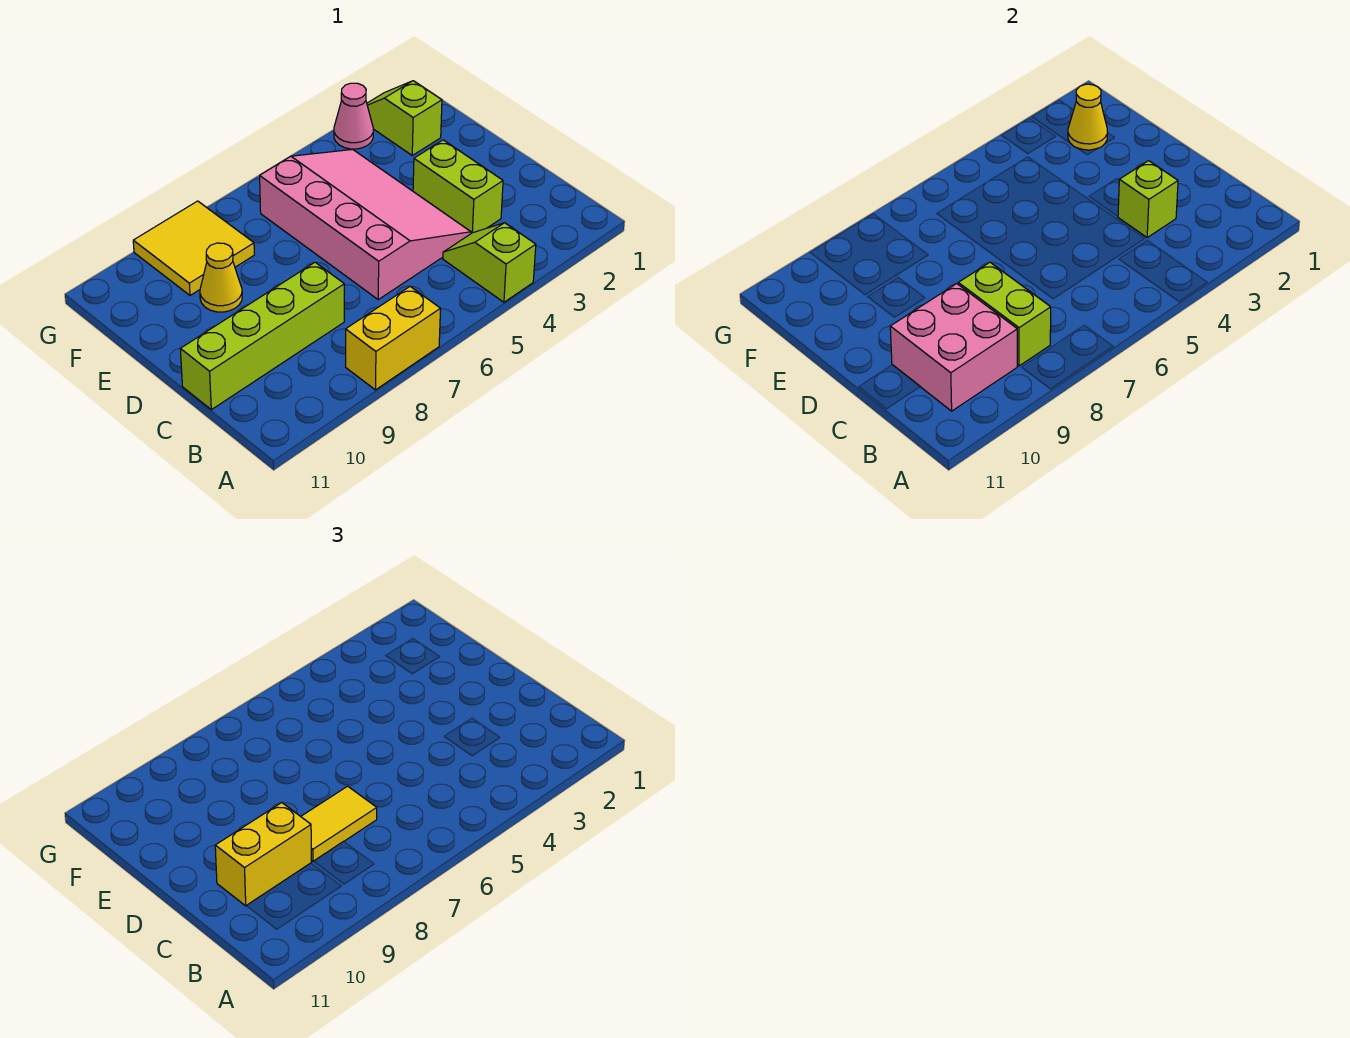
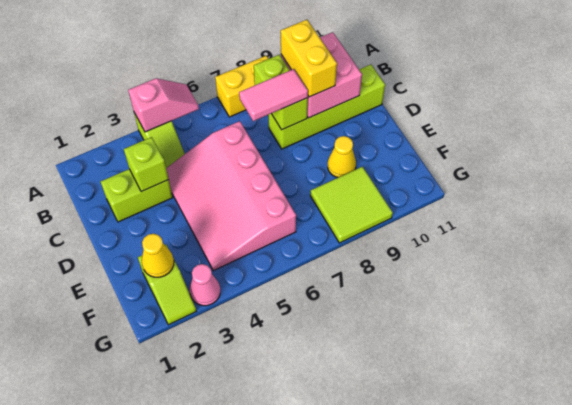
none -> pink 1x2 slope [128,78,199,132]
lime 1x2 brick [413,140,503,233] -> lime 1x2 brick turned to [101,169,173,222]
yellow 1x2 tile [301,786,377,862] -> pink 1x2 tile [239,69,308,121]
yellow 1x2 brick [215,803,311,906] -> yellow 1x2 brick turned to [281,20,337,97]
yellow 2x2 tile [133,201,254,295] -> lime 2x2 tile [310,167,393,243]

